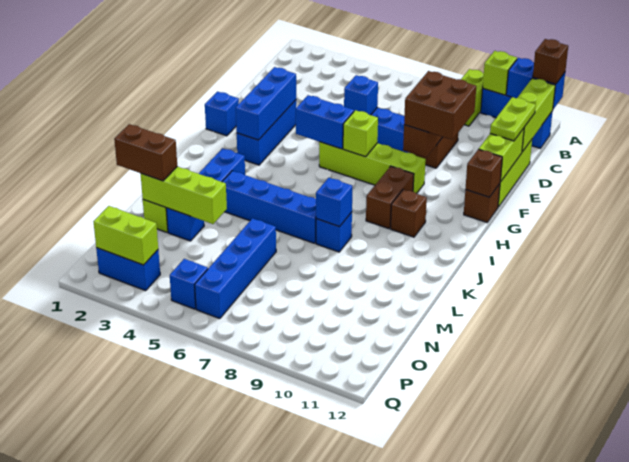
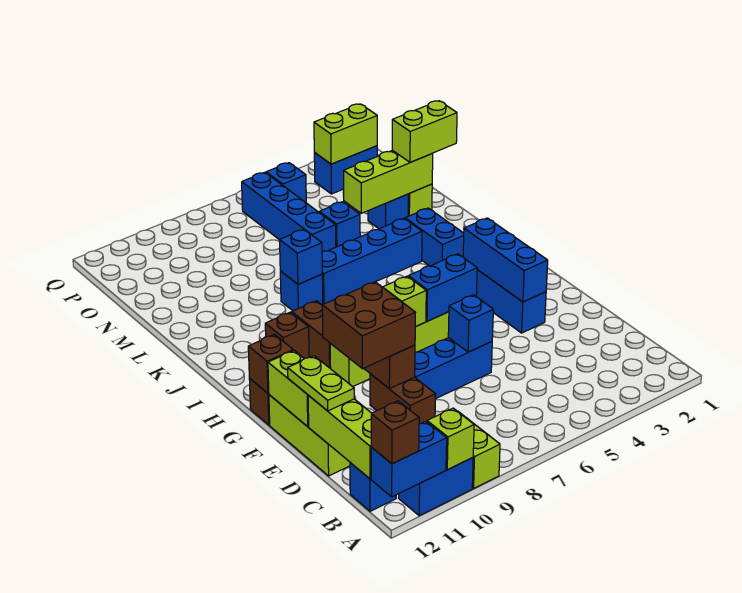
blue 1x1 brick [205,92,239,136] -> blue 1x1 brick moved to [319,202,360,247]
brown 1x2 brick [114,124,177,181] -> lime 1x2 brick [392,101,457,162]

